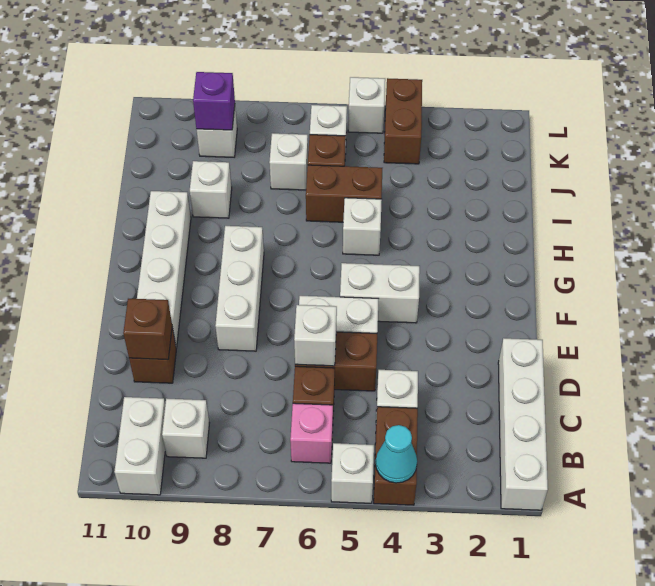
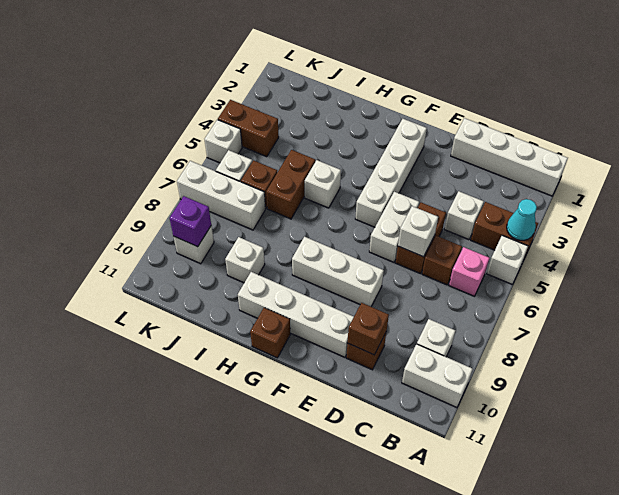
white 1x2 brick [340,263,420,323] -> white 1x4 brick [355,119,427,227]
none -> brown 1x1 brick [250,308,290,358]
white 1x1 brick [269,133,308,190] -> white 1x3 brick [177,161,265,230]

